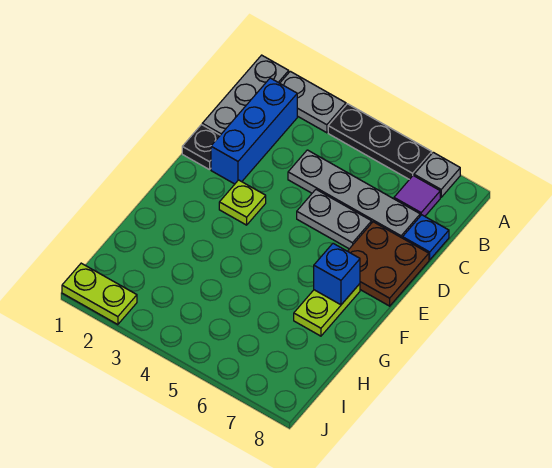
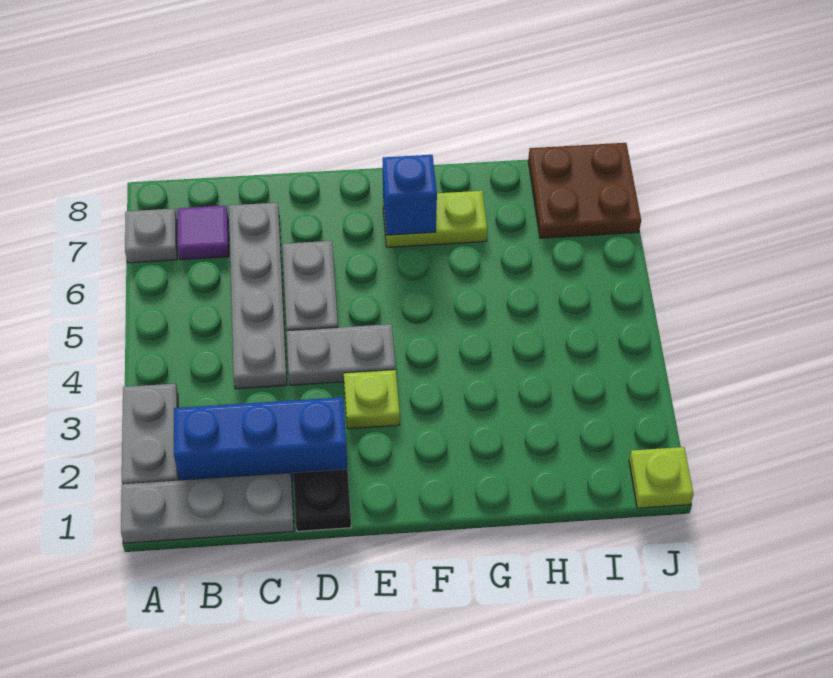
black 1x3 plate [328,104,432,179] -> none
blue 1x1 plate [403,215,449,260] -> none
none -> grey 1x2 plate [287,324,396,385]
brown 2x2 plate [348,222,429,306] -> brown 2x2 plate moved to [528,143,641,238]
lime 1x2 plate [62,263,137,325] -> lime 1x1 plate [629,447,694,508]

